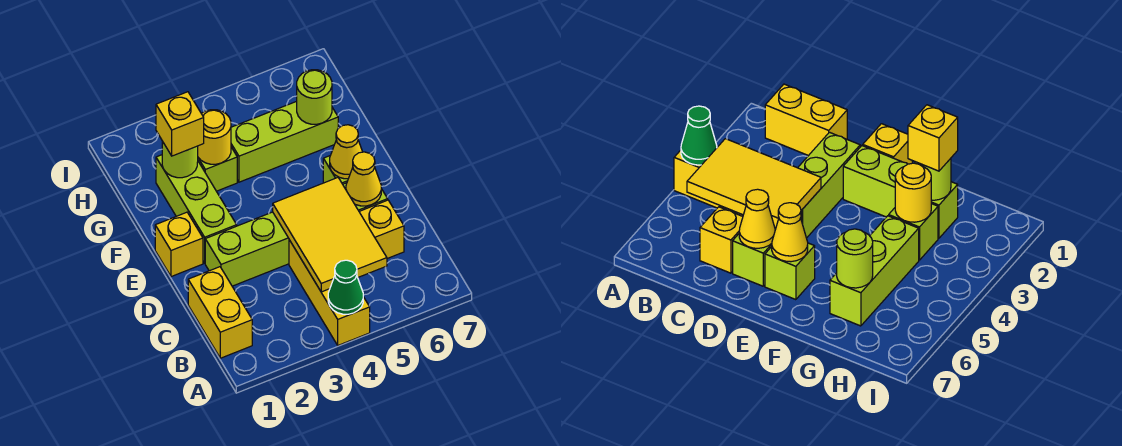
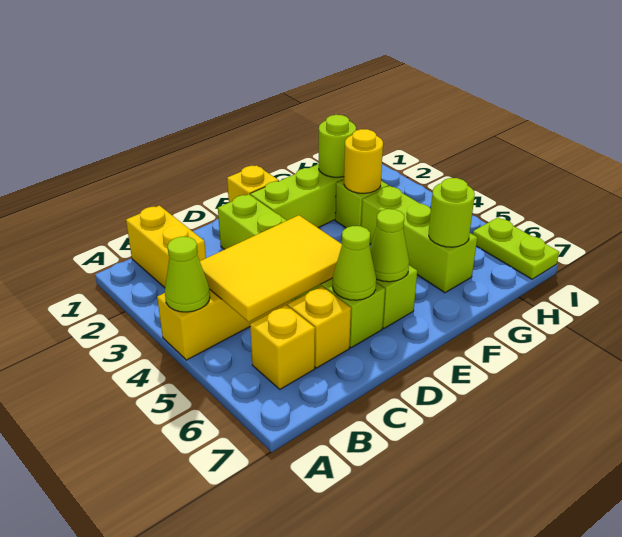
green 1x1 cone [328,260,363,314] -> lime 1x1 cone [165,237,210,312]
yellow 1x2 brick [188,267,252,358] -> yellow 1x2 brick turned to [126,206,206,288]
yellow 1x1 cone [346,152,381,206] -> lime 1x1 cone [332,226,376,300]
yellow 1x1 cone [330,125,362,179] -> lime 1x1 cone [370,209,409,282]
yellow 1x1 brick [156,92,204,156] -> yellow 1x1 brick moved to [250,305,315,389]
none -> lime 1x2 plate [473,218,559,279]

